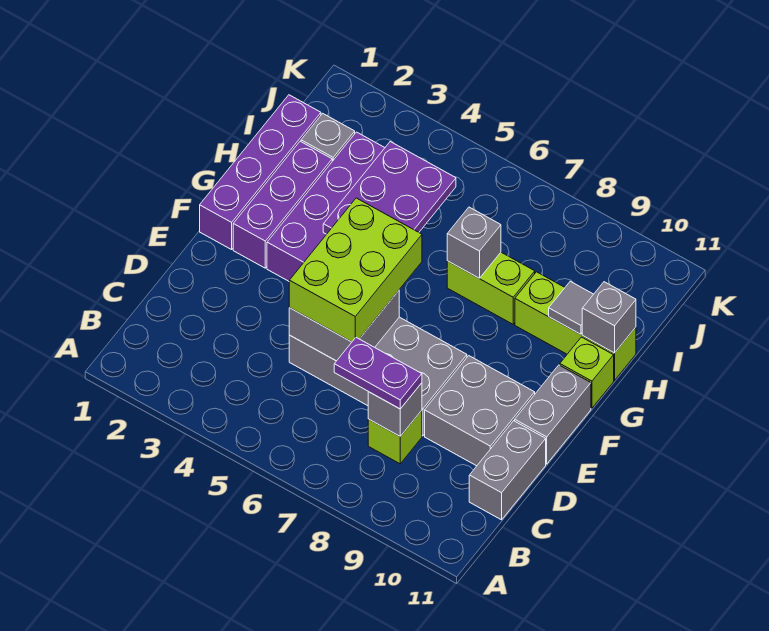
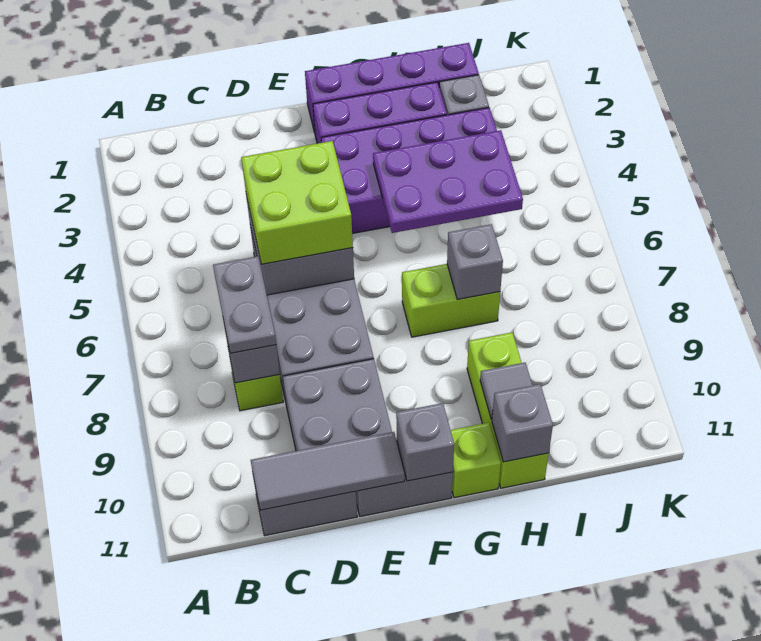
purple 1x2 plate [334,338,422,409] -> grey 1x2 plate [213,256,276,353]
none -> grey 1x3 tile [251,432,405,510]
lime 2x3 brick [289,198,422,342] -> lime 2x2 brick [241,141,353,264]
none -> grey 1x1 brick [396,403,454,481]
lime 1x2 brick [447,252,535,324] -> lime 1x2 brick turned to [402,264,500,337]

